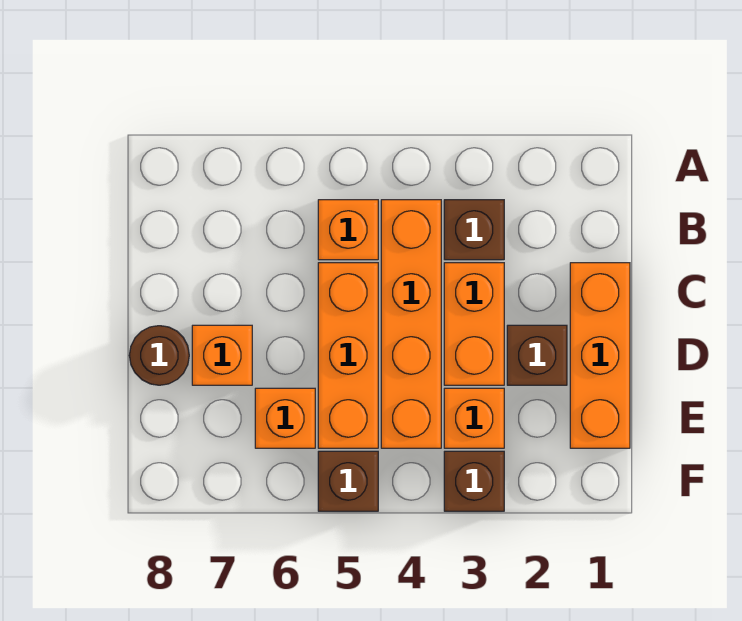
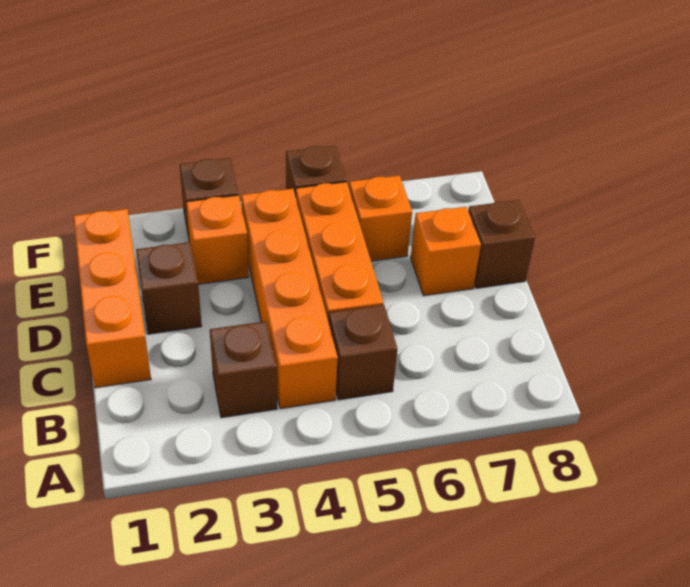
orange 1x1 brick [318,200,378,260] -> brown 1x1 brick [328,305,397,400]
orange 1x2 brick [444,263,504,385] -> none
brown 1x1 round brick [129,326,189,385] -> brown 1x1 brick [468,200,535,288]

